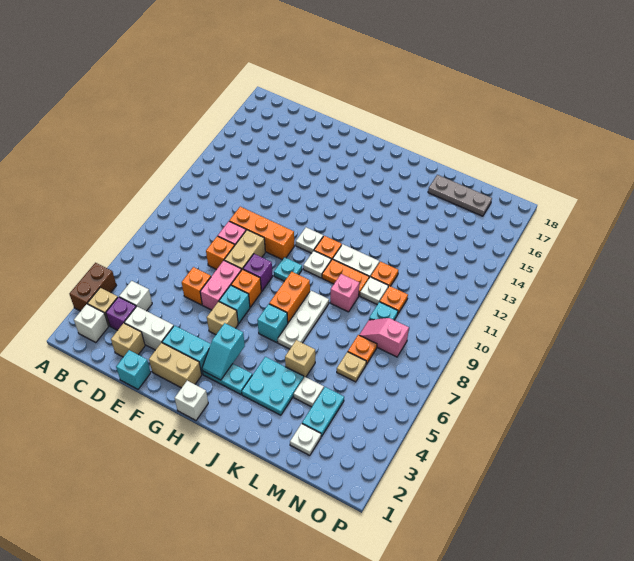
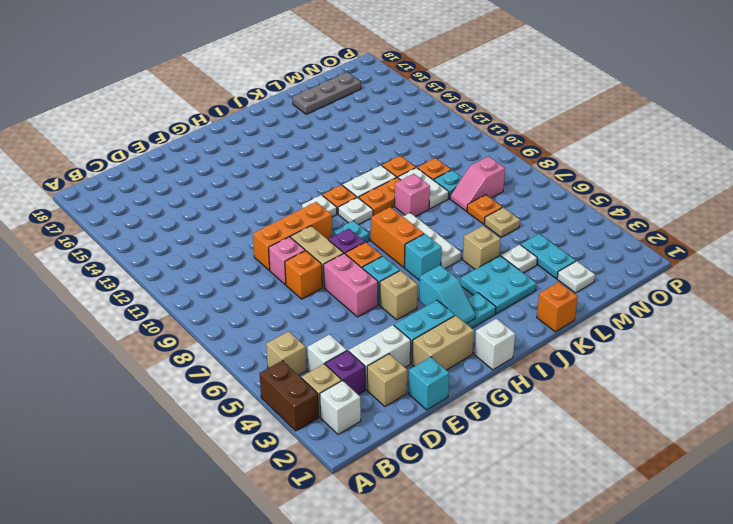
none -> tan 1x1 brick [266,331,306,375]
orange 1x1 brick [182,267,211,305] -> orange 1x1 brick moved to [537,282,578,332]
white 1x1 plate [360,277,388,305] -> white 1x2 plate [398,168,449,209]

